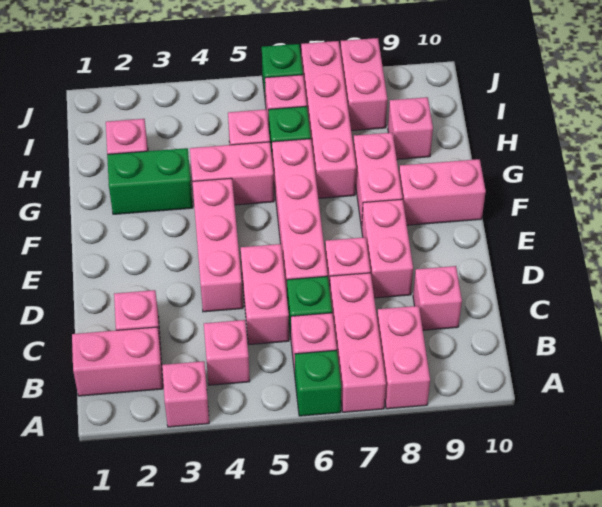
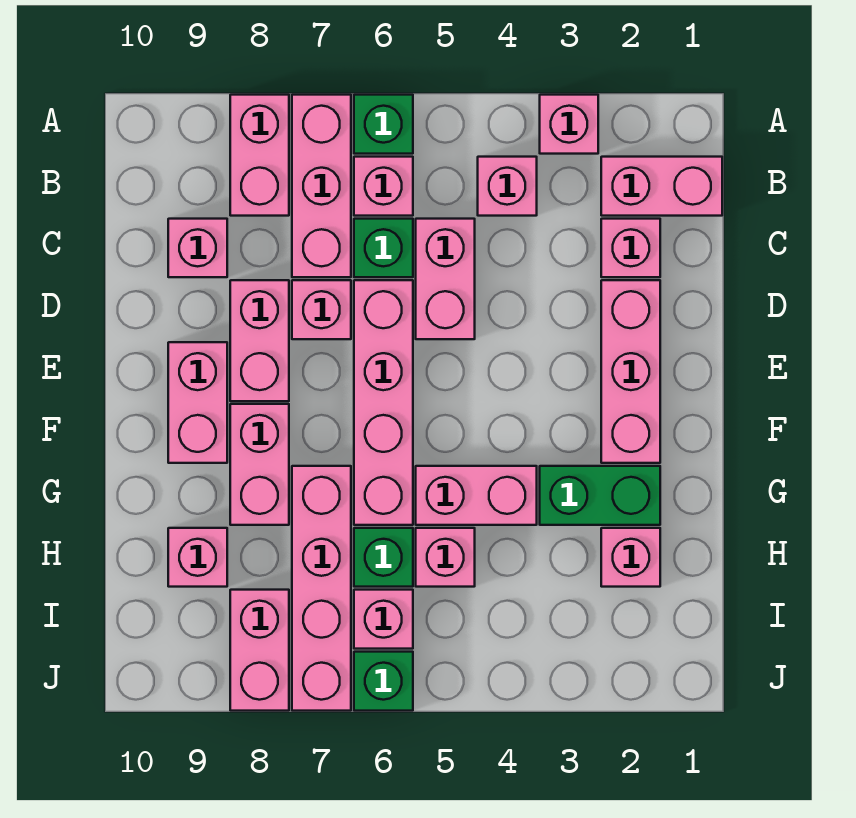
pink 1x3 brick [192,178,243,312] -> pink 1x3 brick moved to [601,280,660,463]
pink 1x2 brick [399,159,486,225] -> pink 1x2 brick turned to [168,342,227,463]

